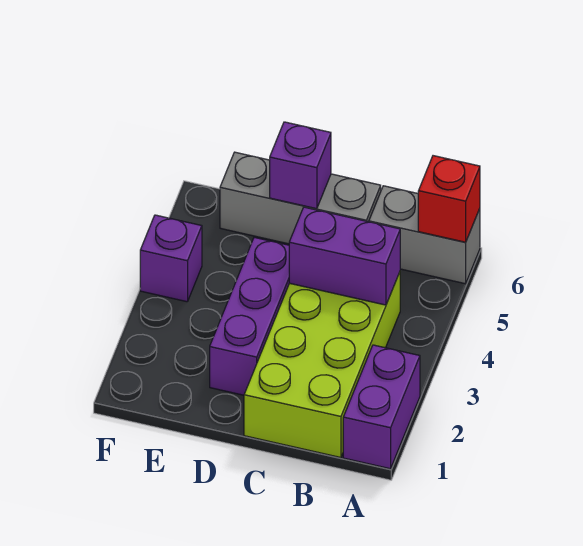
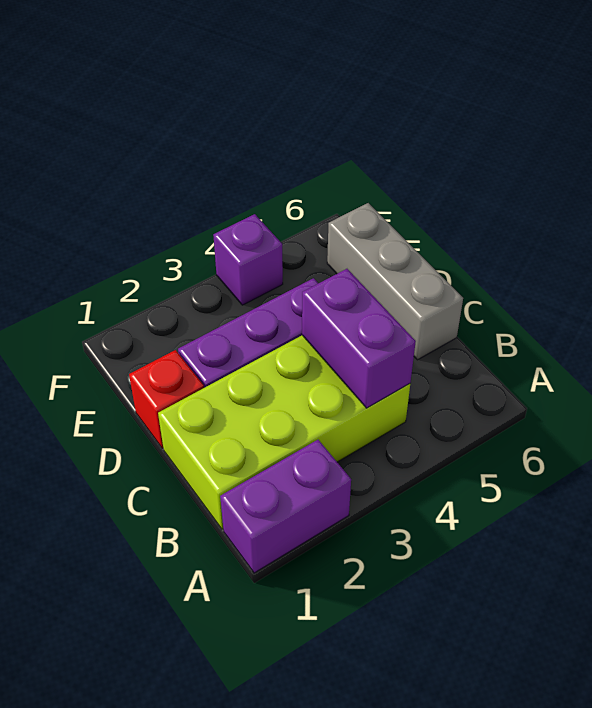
grey 1x2 brick [369,186,480,284] -> none
red 1x1 brick [418,156,480,242] -> red 1x1 brick moved to [129,350,204,449]
purple 1x1 brick [270,122,331,209] -> none

